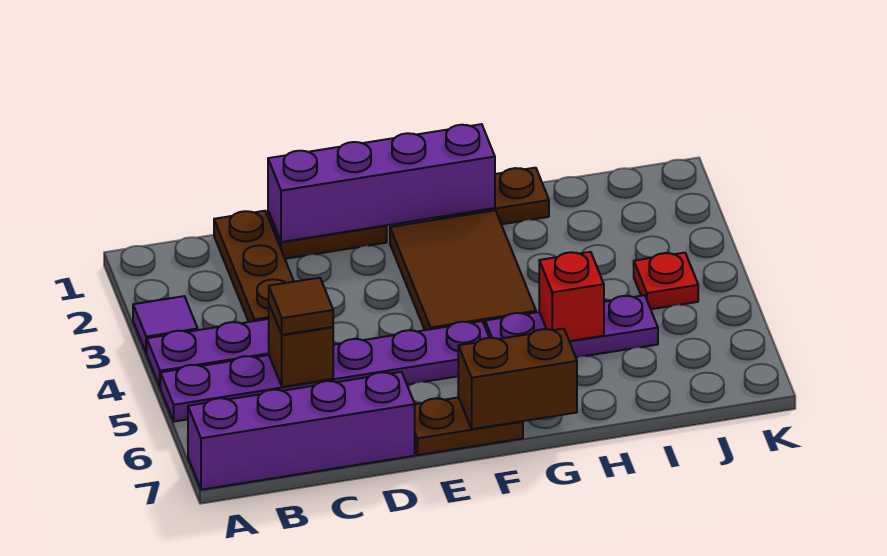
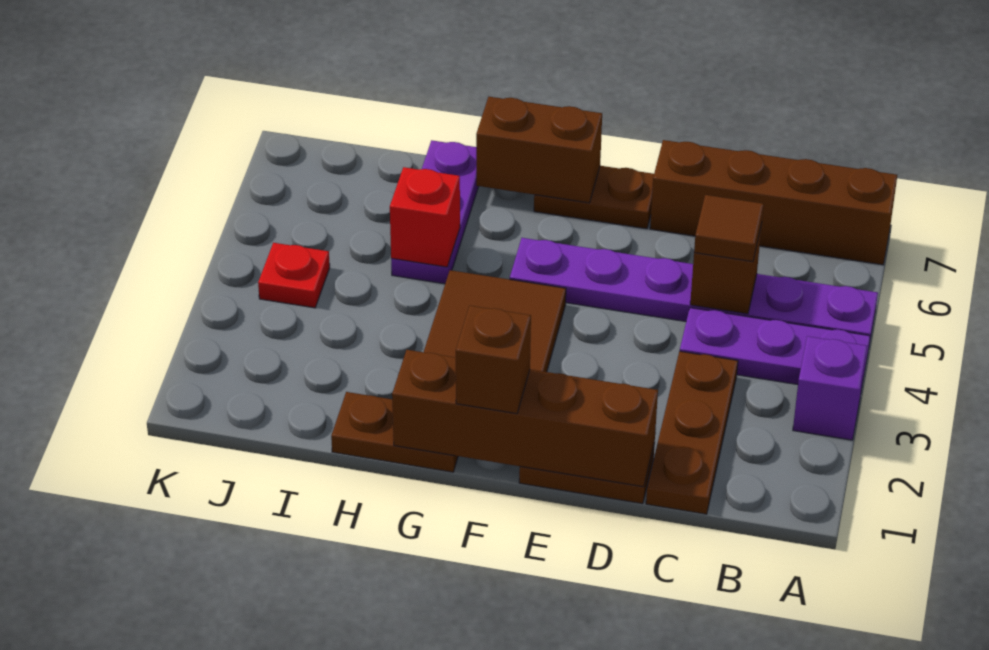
purple 1x1 tile [133,296,198,353] -> purple 1x1 brick [793,336,867,440]
purple 1x4 brick [188,372,415,490] -> brown 1x4 brick [650,140,897,265]
purple 1x4 brick [268,124,495,242] -> brown 1x4 brick [392,350,658,487]
none -> brown 1x1 brick [456,306,531,414]
purple 1x3 plate [485,295,658,357] -> purple 1x3 plate turned to [391,140,479,284]

